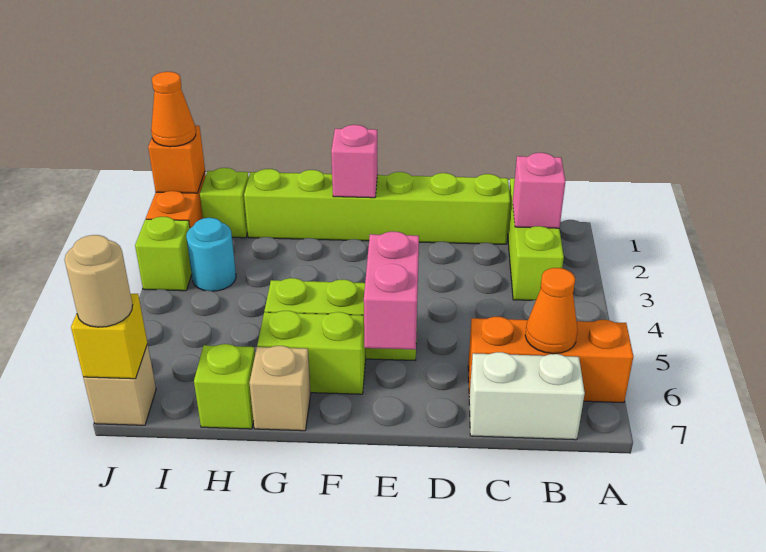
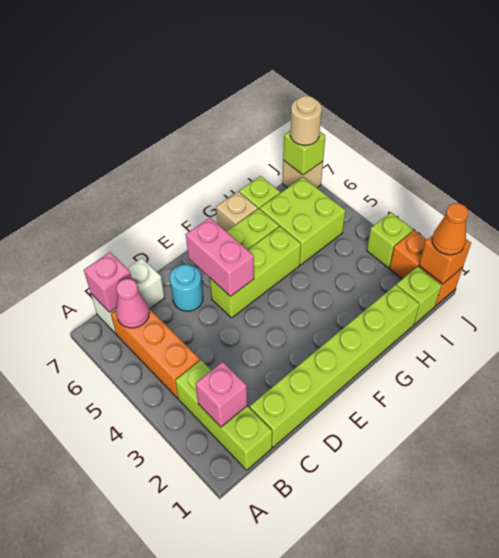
orange 1x3 brick [468,317,633,403] -> orange 1x3 brick turned to [111,308,200,398]
orange 1x1 cone [525,268,577,354] -> pink 1x1 cone [116,279,149,328]
pink 1x1 brick [331,125,378,198] -> pink 1x1 brick moved to [84,252,132,312]
none -> lime 2x2 brick [260,177,345,265]
cyan 1x1 round brick [186,218,236,291] -> cyan 1x1 round brick moved to [170,264,203,311]
yellow 1x1 brick [71,294,147,379] -> lime 1x1 brick [283,131,325,175]

